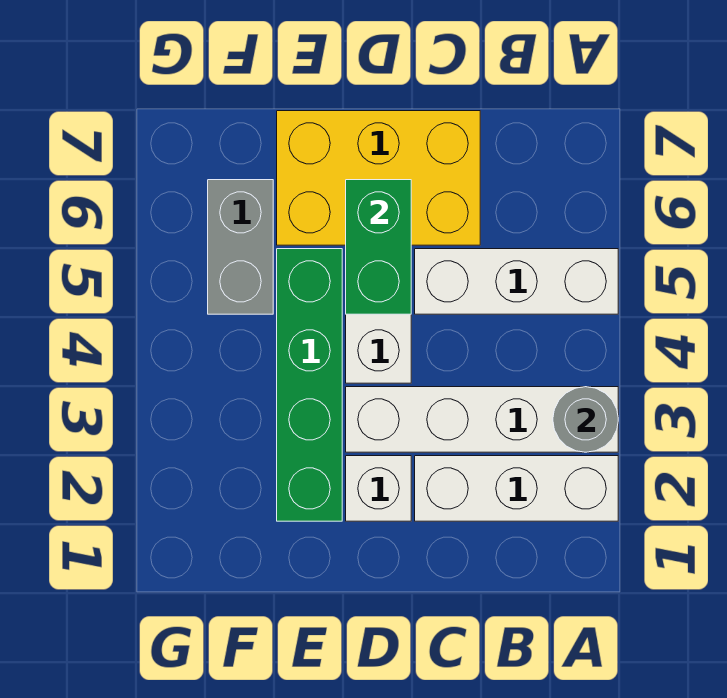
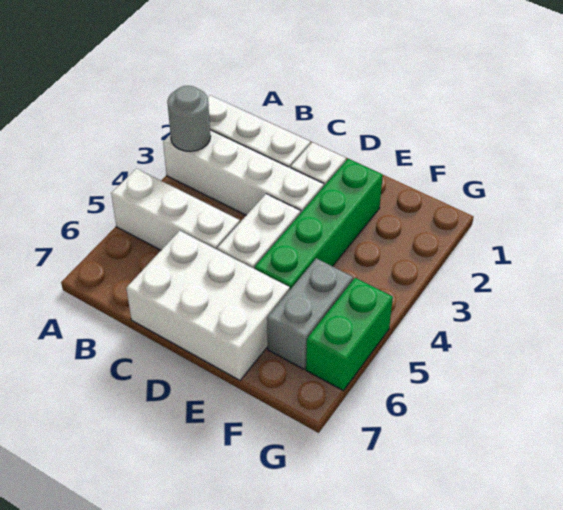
yellow 2x3 brick [277,111,480,245] -> white 2x3 brick [126,231,290,380]
green 1x2 brick [346,180,411,314] -> green 1x2 brick moved to [306,278,393,391]

